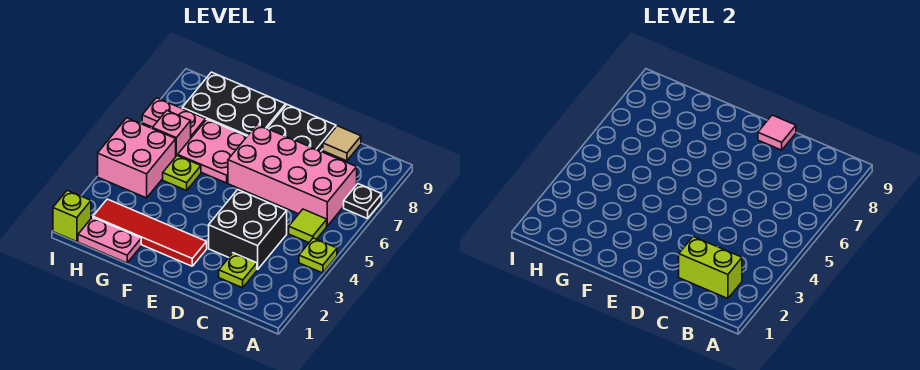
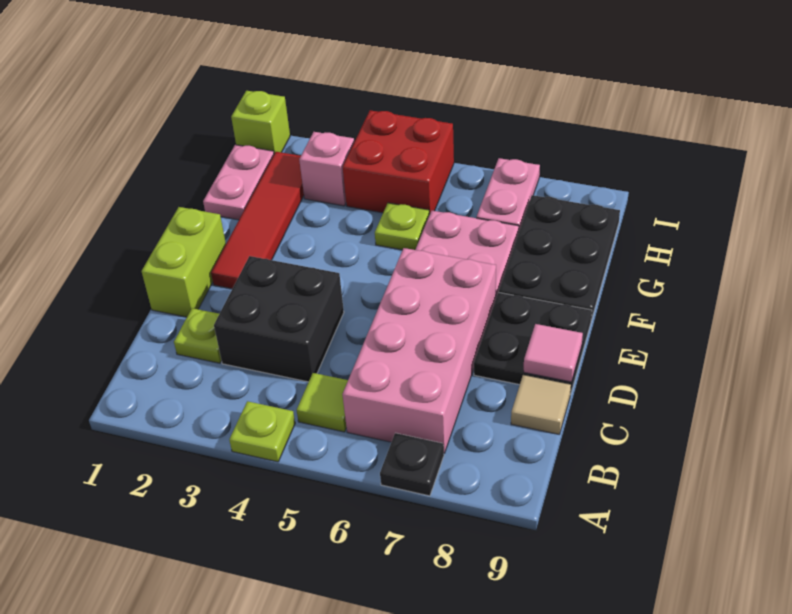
lime 1x2 brick [679,237,742,299] -> lime 1x2 brick moved to [142,207,226,317]
pink 2x2 brick [98,118,176,198] -> red 2x2 brick [343,110,454,214]
pink 1x1 brick [152,111,191,156] -> pink 1x1 brick moved to [299,132,354,206]

